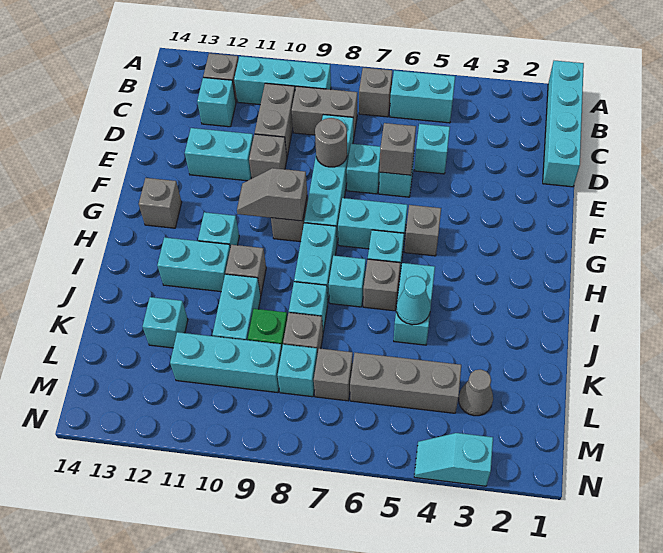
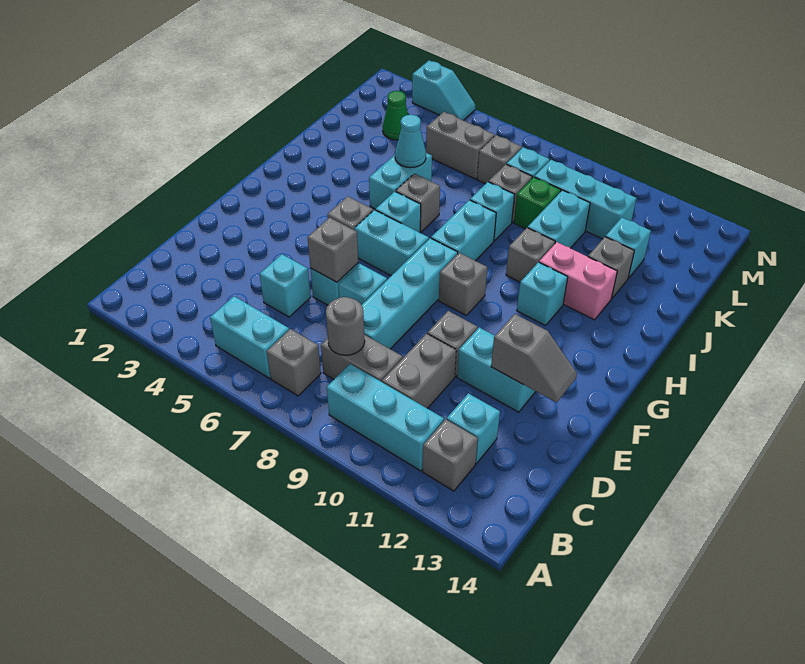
cyan 1x4 brick [543,61,584,187] -> none
grey 1x1 round brick [315,118,347,167] -> grey 1x1 round brick moved to [326,297,365,355]
grey 1x2 slope [237,168,307,221] -> grey 1x2 slope moved to [491,314,577,403]
grey 1x1 brick [139,178,182,228] -> grey 1x1 brick moved to [588,237,634,299]
cyan 1x1 brick [329,256,366,307] -> none
cyan 1x2 brick [157,237,230,292] -> pink 1x2 brick [539,242,617,320]
grey 1x1 cone [459,369,493,416] -> green 1x1 cone [383,91,408,140]
grey 1x3 brick [350,353,461,413] -> grey 1x2 brick [426,112,495,179]

